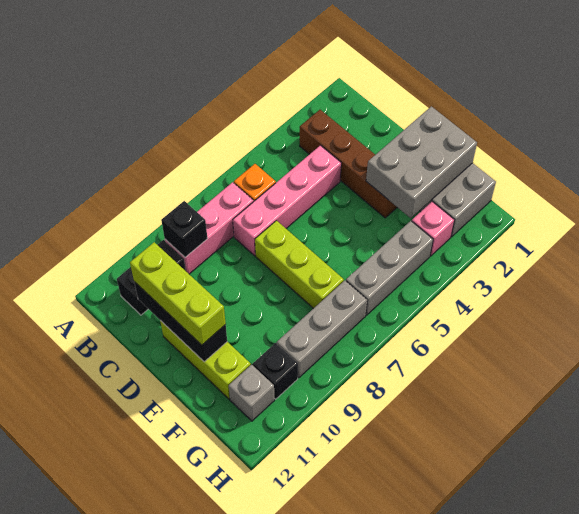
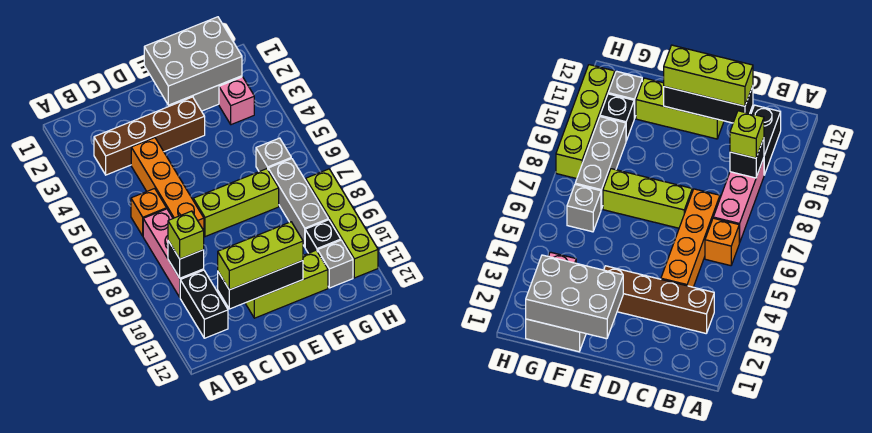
none -> lime 1x1 brick [168,211,204,259]
pink 1x4 brick [233,145,341,256] -> orange 1x4 brick [131,138,204,231]
grey 2x3 brick [366,106,477,218] -> grey 2x3 brick turned to [144,17,242,105]
grey 1x3 brick [346,221,433,315] -> grey 1x1 brick [256,138,291,172]
none -> lime 1x4 brick [306,169,378,278]

